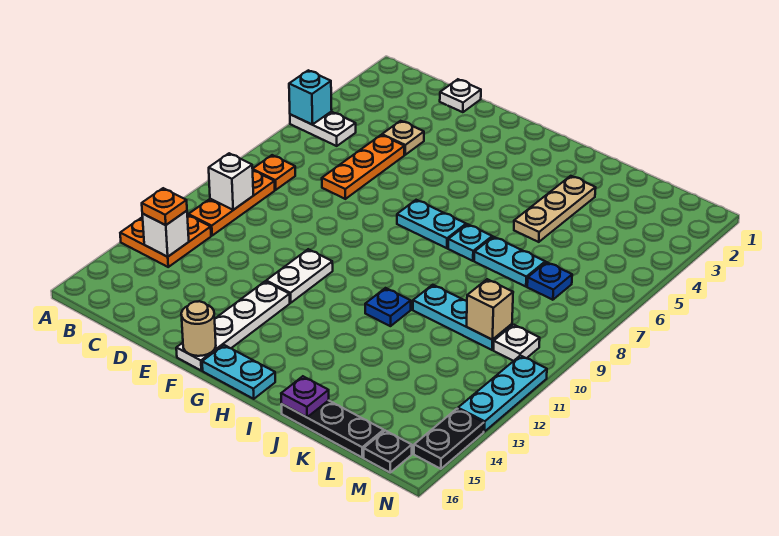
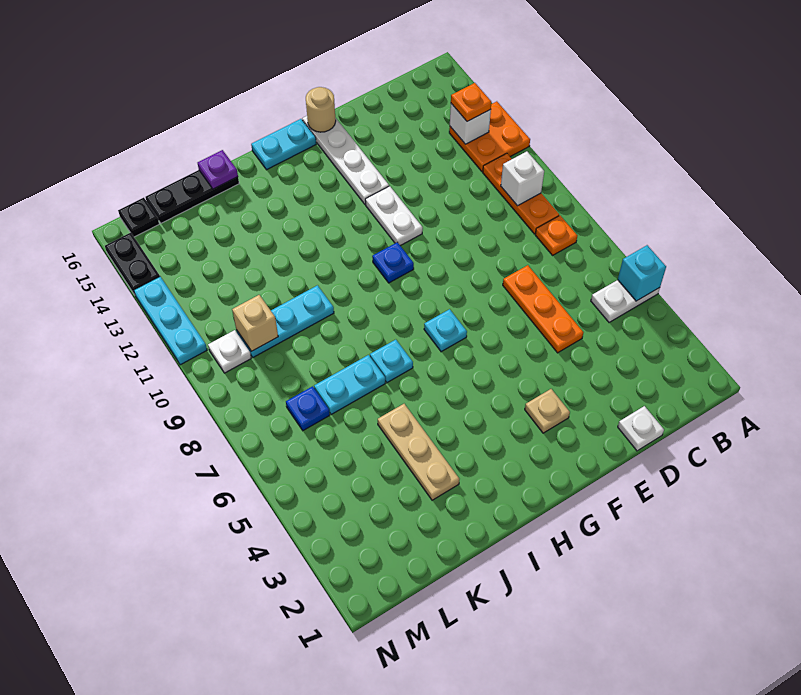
tan 1x1 plate [382,121,424,155] -> tan 1x1 plate moved to [525,389,570,433]
cyan 1x2 plate [397,200,466,248] -> cyan 1x1 plate [424,309,467,352]
blue 1x1 plate [365,288,411,326] -> blue 1x1 plate moved to [372,242,414,283]

